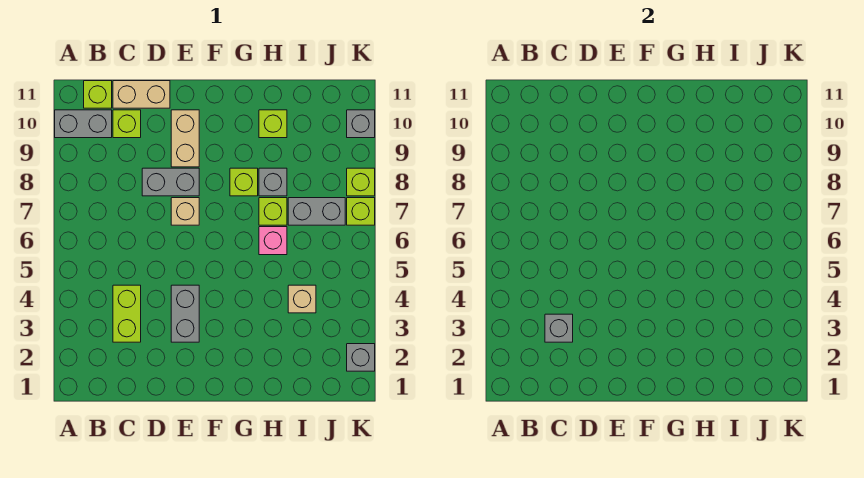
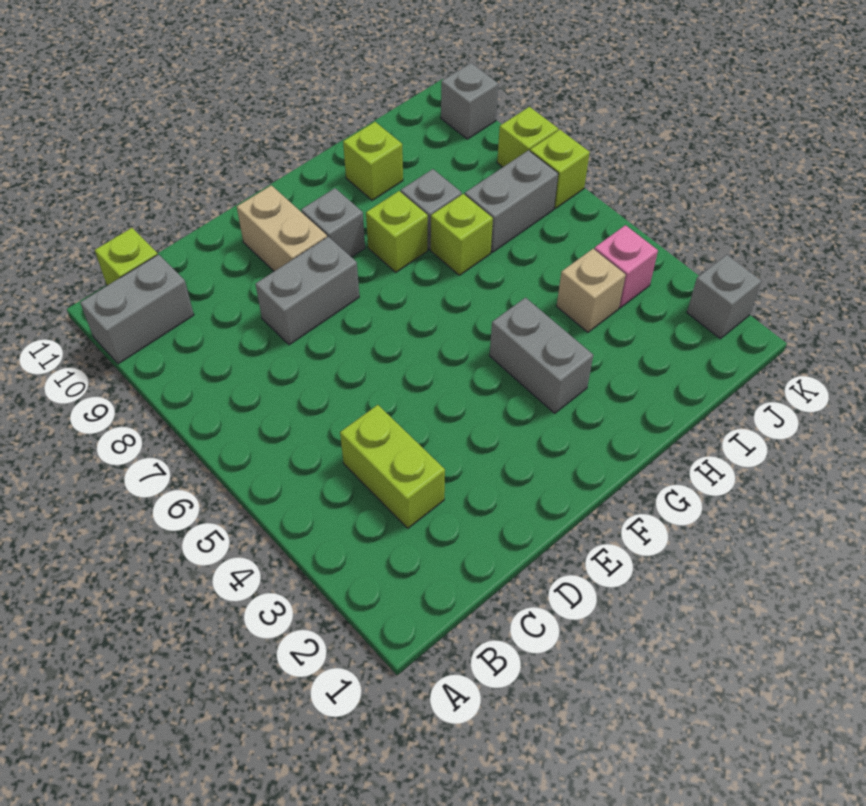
grey 1x1 brick [545,314,573,342] -> grey 1x1 brick moved to [301,188,365,257]
lime 1x1 brick [113,110,141,138] -> none
tan 1x2 brick [113,81,170,108] -> none
grey 1x2 brick [171,285,199,342] -> grey 1x2 brick moved to [490,298,593,413]
tan 1x1 brick [171,198,199,225] -> none
pink 1x1 brick [259,227,287,255] -> pink 1x1 brick moved to [594,225,658,308]

